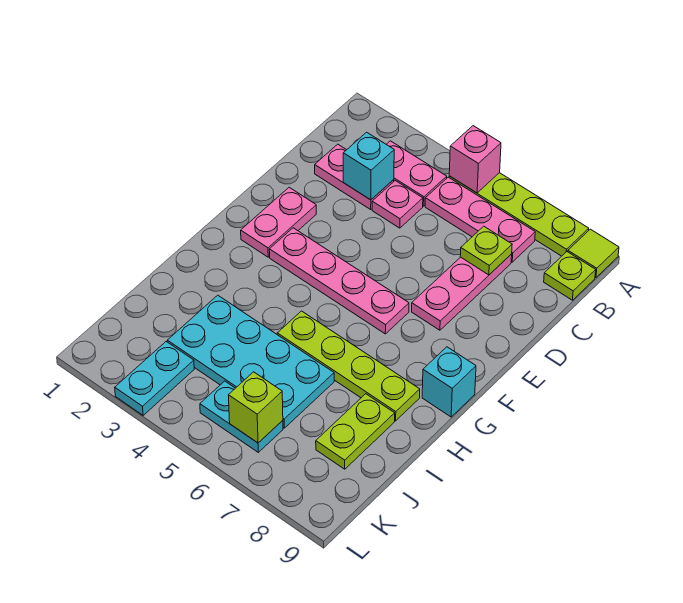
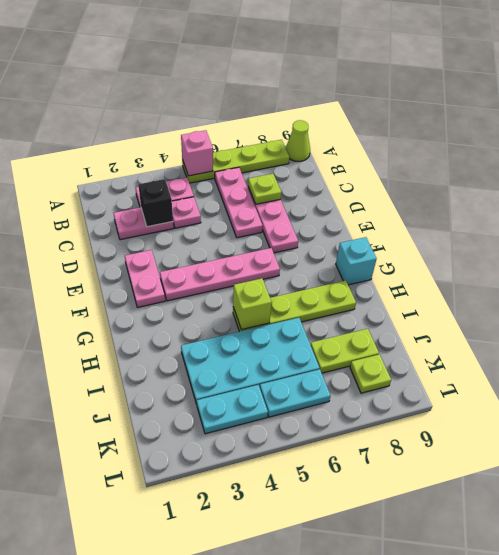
lime 1x1 tile [568,229,619,278] -> lime 1x1 cone [286,120,310,161]
pink 1x3 plate [425,177,535,262] -> pink 1x3 plate turned to [215,167,263,238]
lime 1x1 plate [544,252,596,300] -> lime 1x1 plate moved to [350,354,391,393]
cyan 1x1 brick [343,132,394,200] -> black 1x1 brick [138,179,173,227]
lime 1x2 plate [316,394,395,469] -> lime 1x2 plate turned to [311,329,379,373]
cyan 1x2 plate [115,342,194,415] -> cyan 1x2 plate turned to [196,385,268,434]
lime 1x1 brick [229,372,283,443] -> lime 1x1 brick moved to [233,278,272,330]

